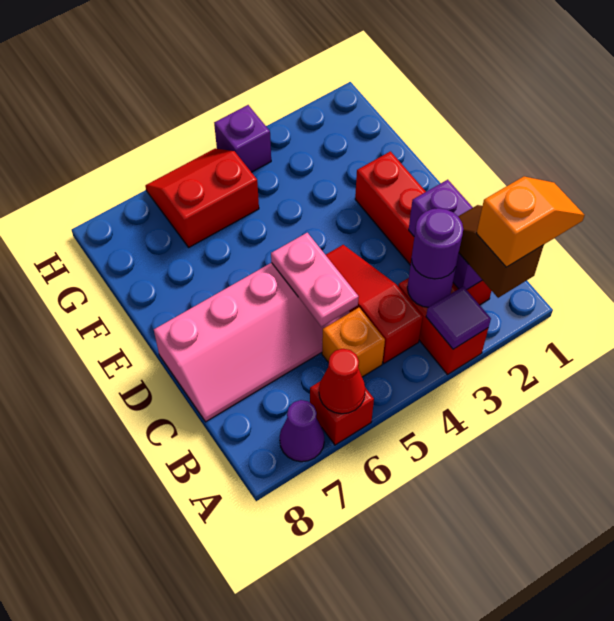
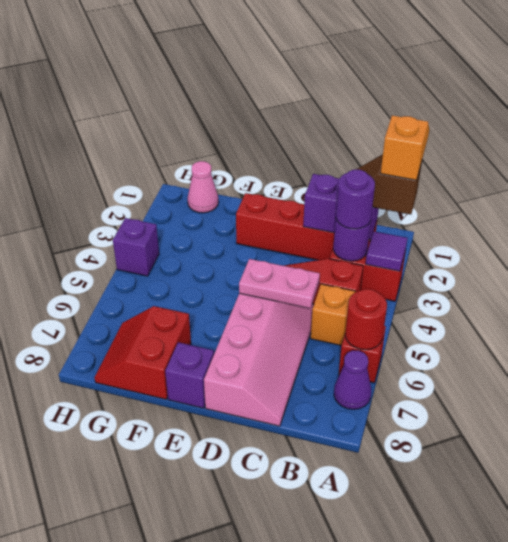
red 1x1 cone [319,349,365,414] -> red 1x1 round brick [345,289,387,350]
none -> purple 1x1 brick [165,342,214,408]
none -> pink 1x1 cone [188,161,219,213]
red 2x2 slope [145,148,259,247] -> red 2x2 slope moved to [95,306,191,399]

